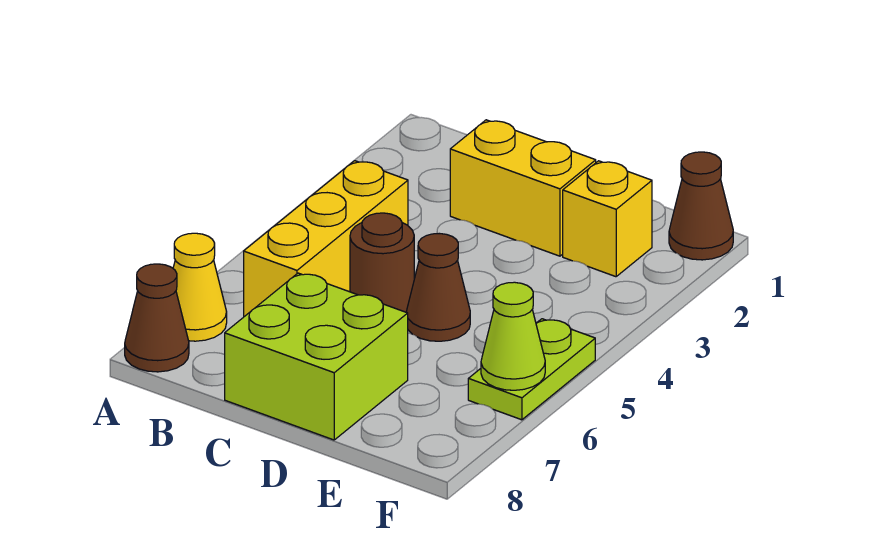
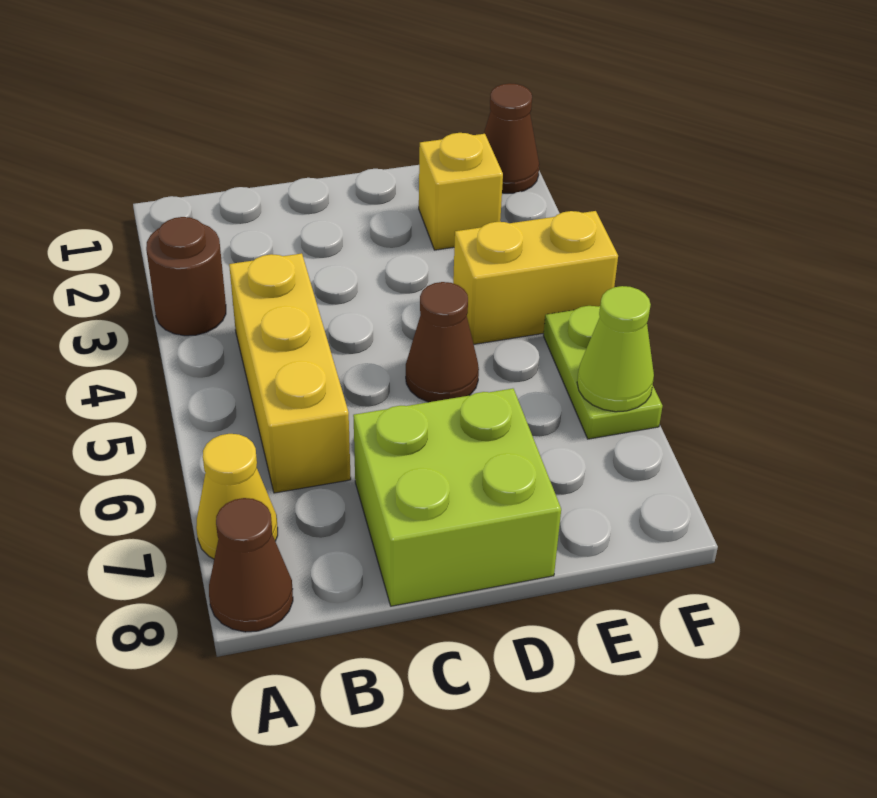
yellow 1x2 brick [450,120,596,256] -> yellow 1x2 brick moved to [453,211,618,344]
brown 1x1 round brick [350,213,414,312] -> brown 1x1 round brick moved to [146,217,226,336]

